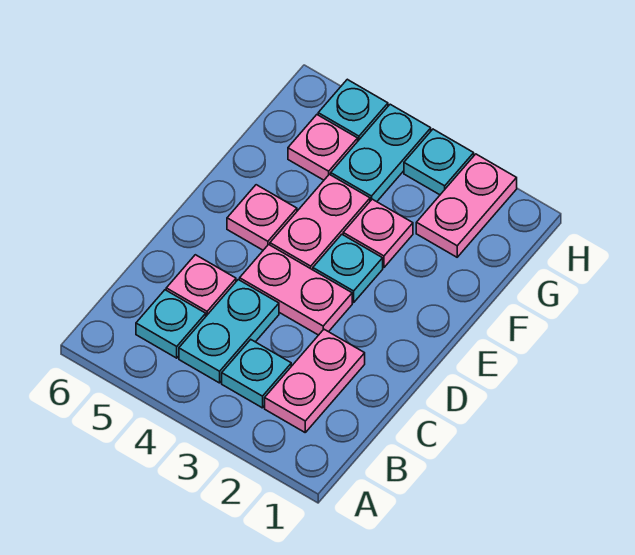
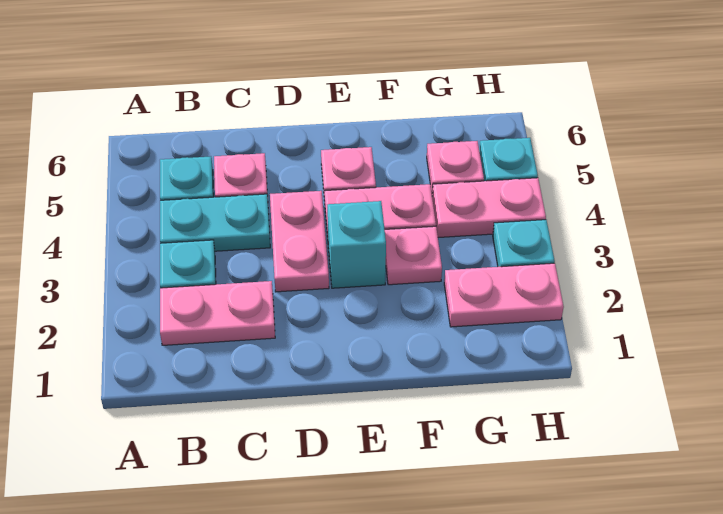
cyan 1x1 plate [313,234,383,303] -> cyan 1x1 brick [327,201,386,288]
cyan 1x2 plate [331,104,431,202] -> pink 1x2 plate [432,178,546,238]

